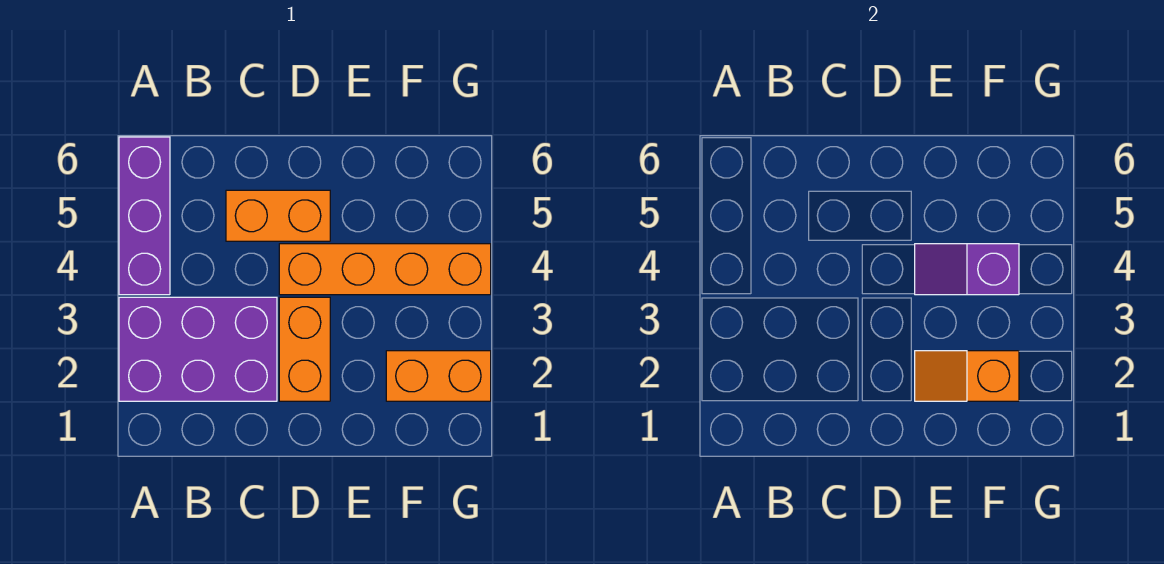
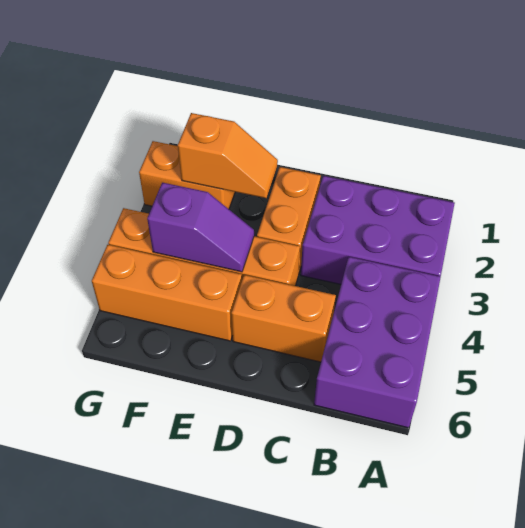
purple 1x3 brick [119,137,170,295] -> purple 2x3 brick [314,257,441,428]
none -> orange 1x3 brick [92,245,242,341]

